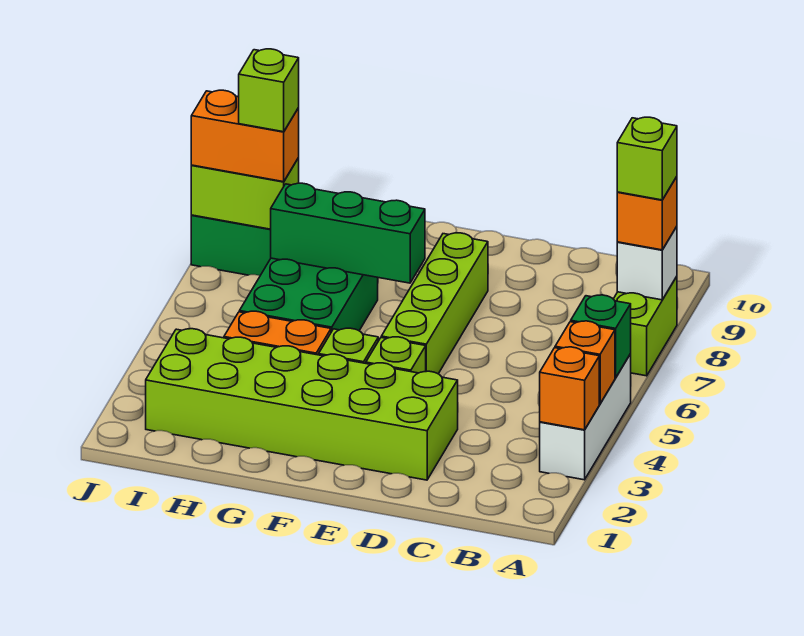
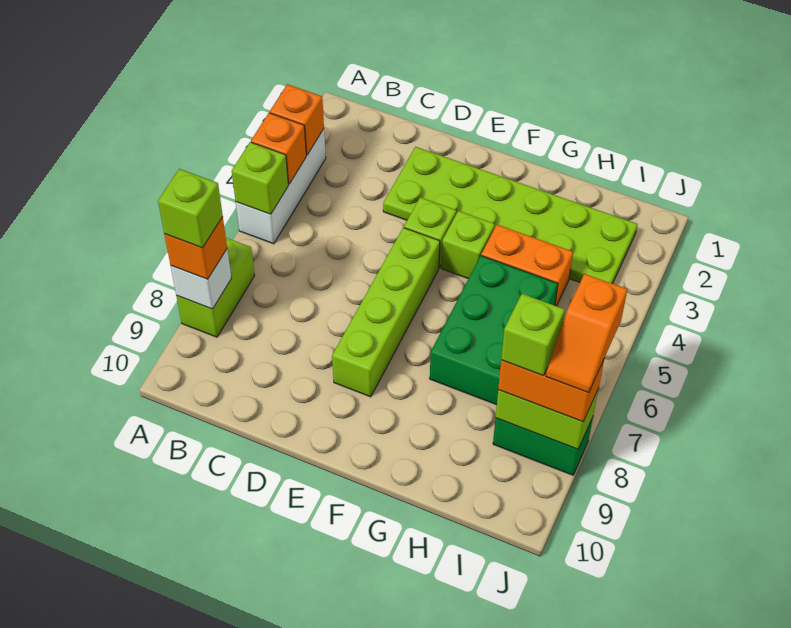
green 1x1 brick [571,295,631,378] -> lime 1x1 brick [232,142,288,214]
lime 2x6 brick [146,329,458,480] -> lime 2x6 plate [383,147,637,284]
green 1x3 brick [270,183,425,283] -> none
none -> orange 1x2 slope [546,274,627,393]

